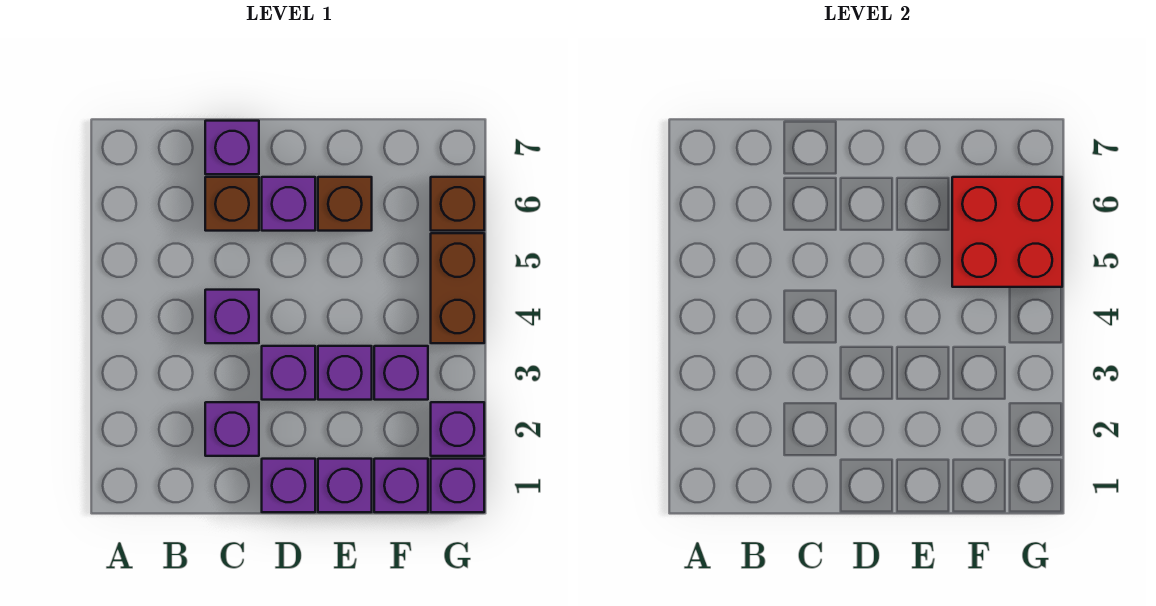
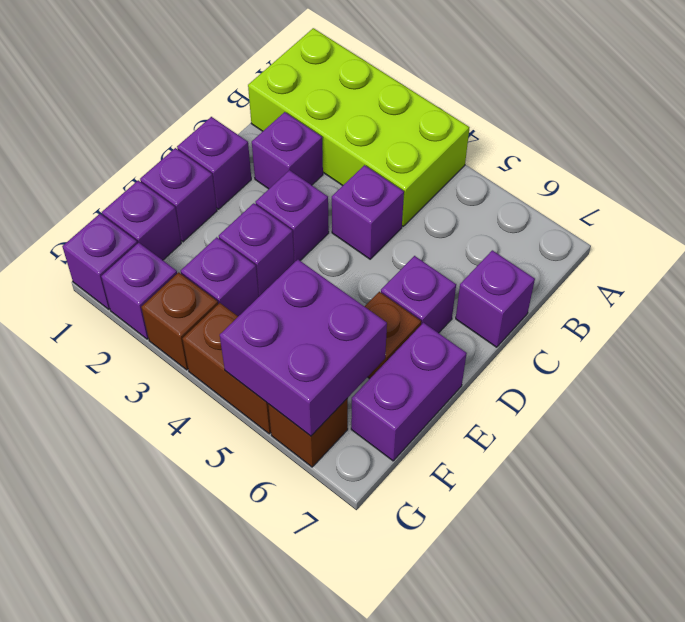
none -> lime 2x4 brick [248,28,469,226]
brown 1x1 brick [205,177,259,231] -> brown 1x1 brick moved to [141,272,218,370]
none -> purple 1x2 brick [351,323,467,461]
red 2x2 brick [952,177,1062,287] -> purple 2x2 brick [220,260,387,436]

